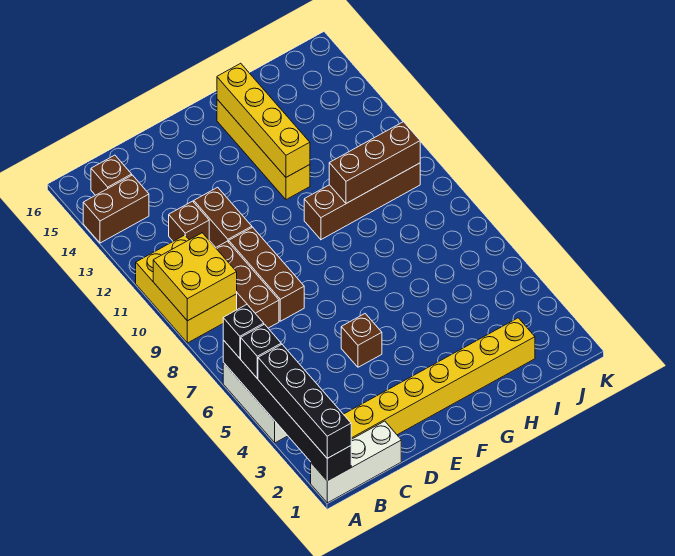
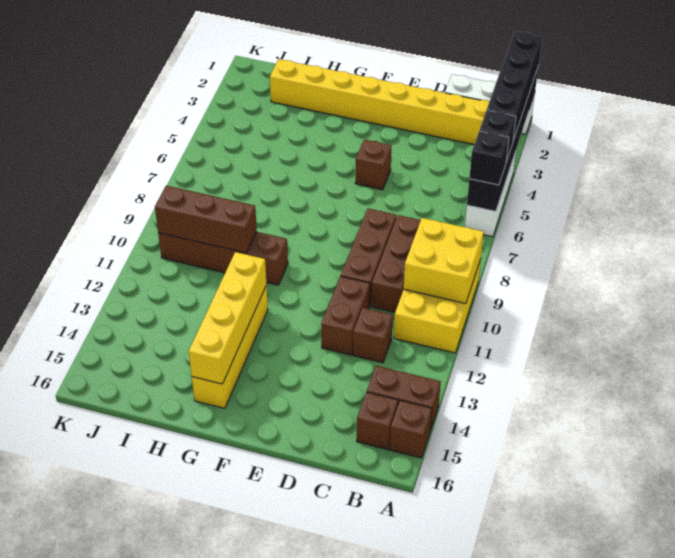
none -> brown 1x1 brick [390,400,432,458]

